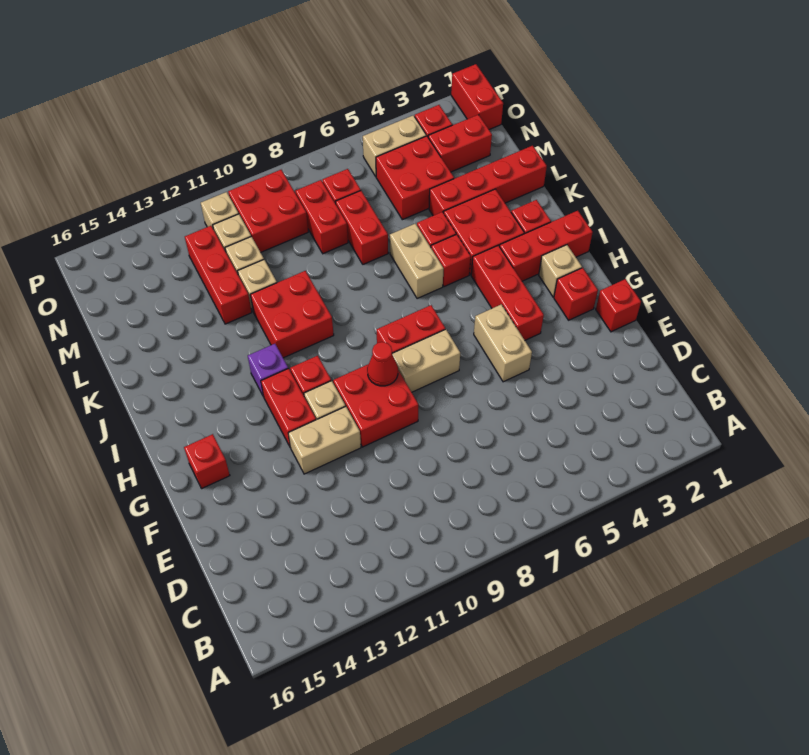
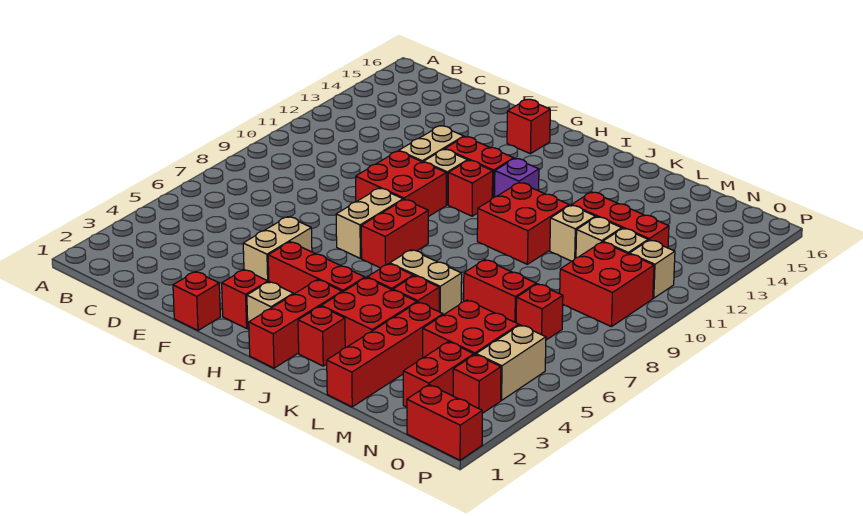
tan 1x2 brick [474,304,532,382] -> tan 1x2 brick turned to [243,217,312,282]
red 1x1 cone [367,342,398,386] -> none
red 1x2 brick [295,180,348,254] -> none

